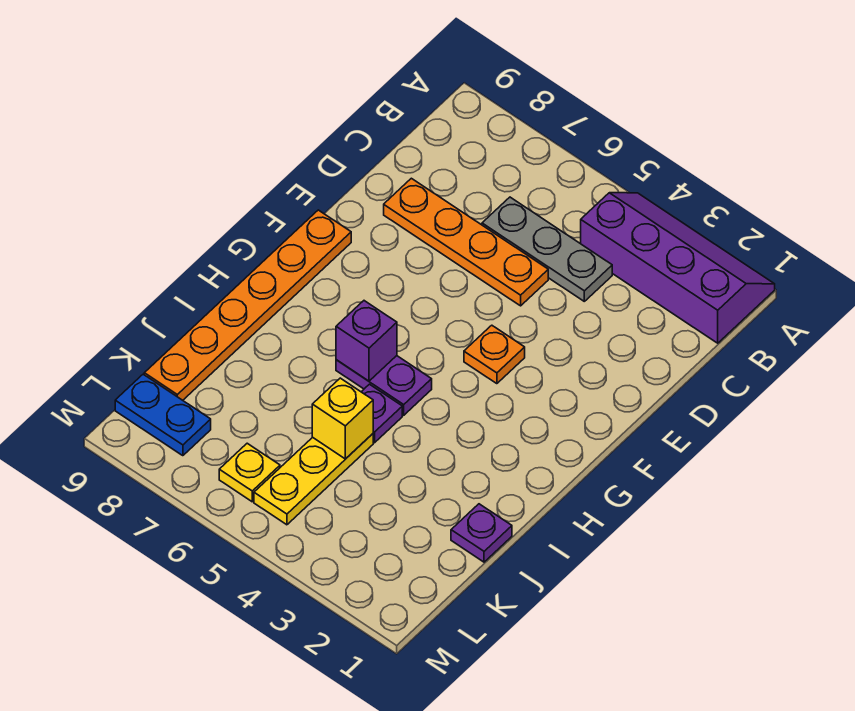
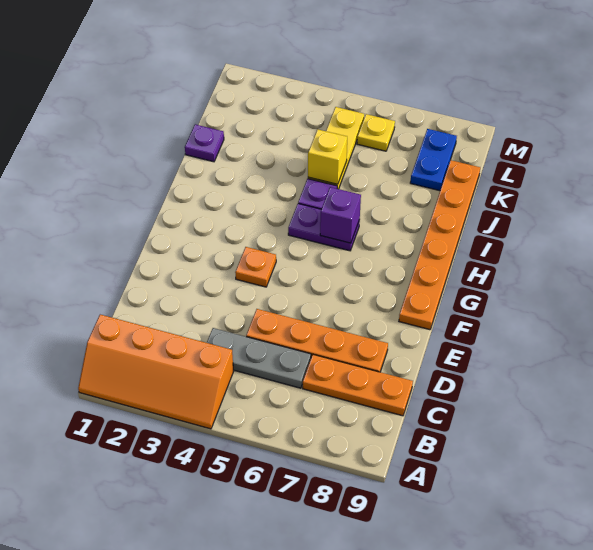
purple 2x4 slope [581,193,775,343] -> orange 2x4 slope [78,315,233,429]
none -> orange 1x3 plate [303,355,413,416]
blue 1x2 plate [115,374,211,456] -> blue 1x2 plate turned to [410,129,457,191]

